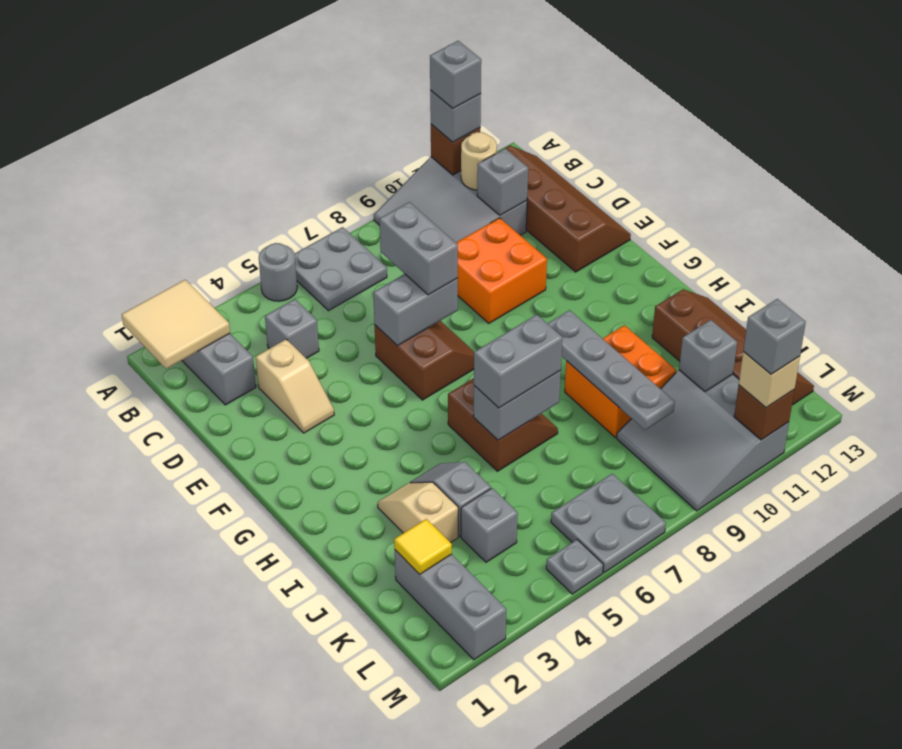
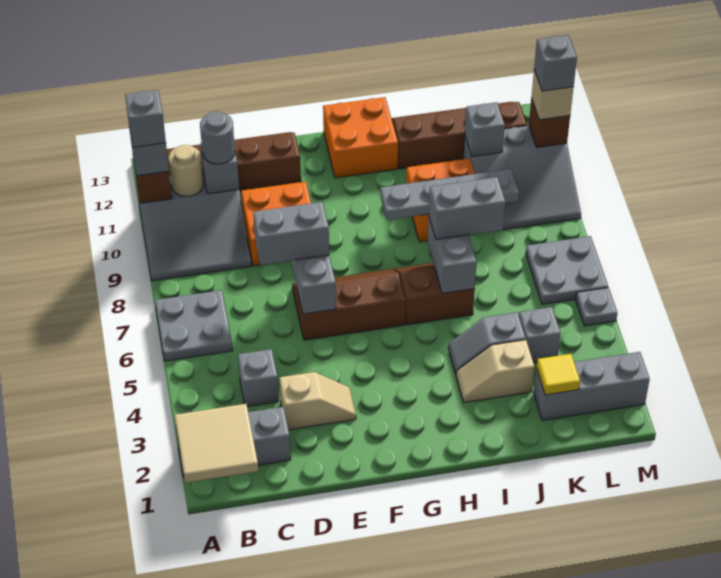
grey 1x1 round brick [259,243,297,301] -> grey 1x1 round brick moved to [200,111,235,164]
brown 2x2 slope [375,321,474,400] -> brown 2x3 slope [292,269,406,340]
none -> orange 2x2 brick [323,97,398,178]
grey 1x2 brick [474,315,562,408] -> grey 1x2 brick turned to [429,177,506,239]

